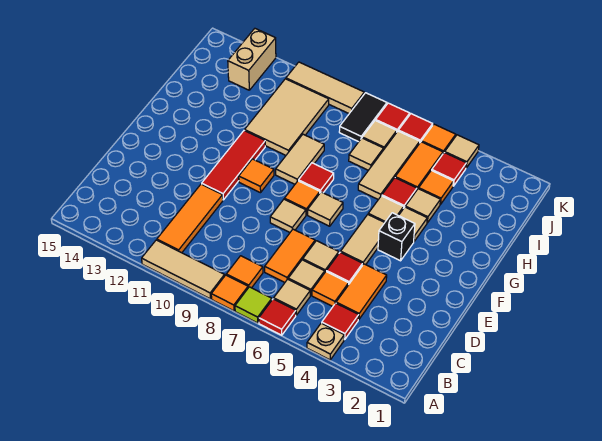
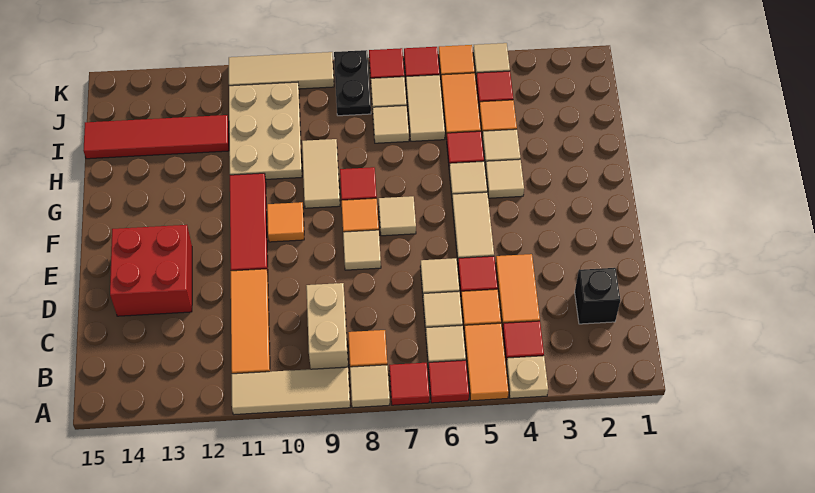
lime 1x1 tile [235,287,272,323] -> red 1x1 tile [389,363,429,405]
orange 1x1 tile [211,275,248,311] -> tan 1x1 tile [350,365,390,408]
orange 1x2 tile [265,229,315,282] -> orange 1x2 tile moved to [464,323,509,401]
none -> red 2x2 brick [110,225,192,316]
black 1x1 brick [378,213,415,261] -> black 1x1 brick moved to [575,268,620,324]
tan 1x3 tile [358,131,420,200] -> tan 1x2 tile [406,75,445,141]
tan 2x3 tile [245,79,329,155] -> tan 2x3 plate [229,82,302,179]
none -> red 1x4 tile [83,115,229,159]
black 1x2 tile [339,93,387,142] -> black 1x2 plate [334,50,371,116]
tan 1x2 brick [228,29,276,90] -> tan 1x2 brick moved to [306,283,348,369]

